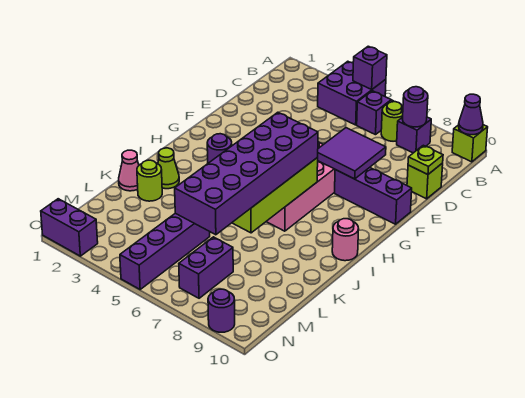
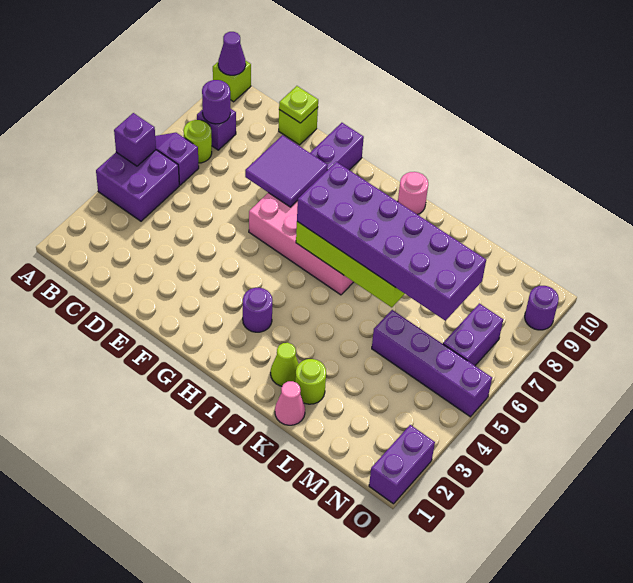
purple 1x2 brick [179,237,233,298] -> purple 1x2 brick turned to [443,303,503,366]

